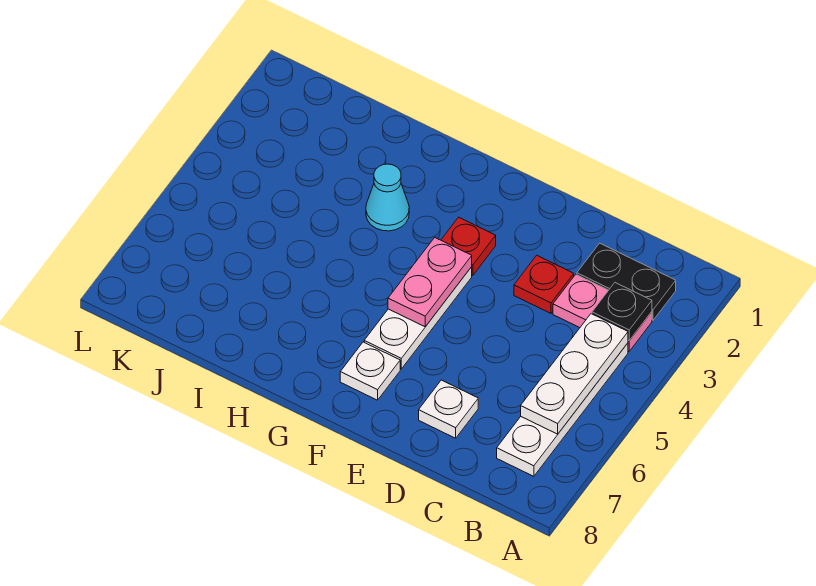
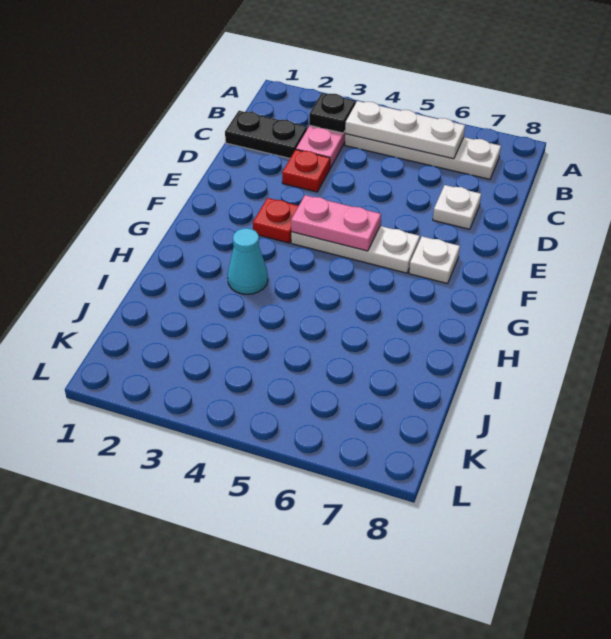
black 1x2 plate [577,243,676,320] -> black 1x2 plate turned to [225,111,307,158]

